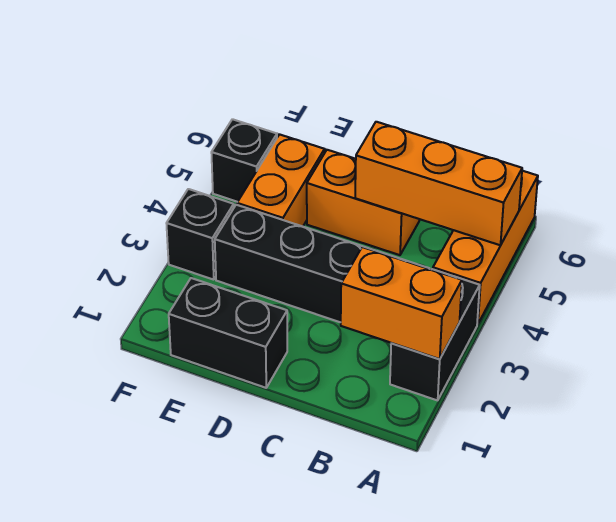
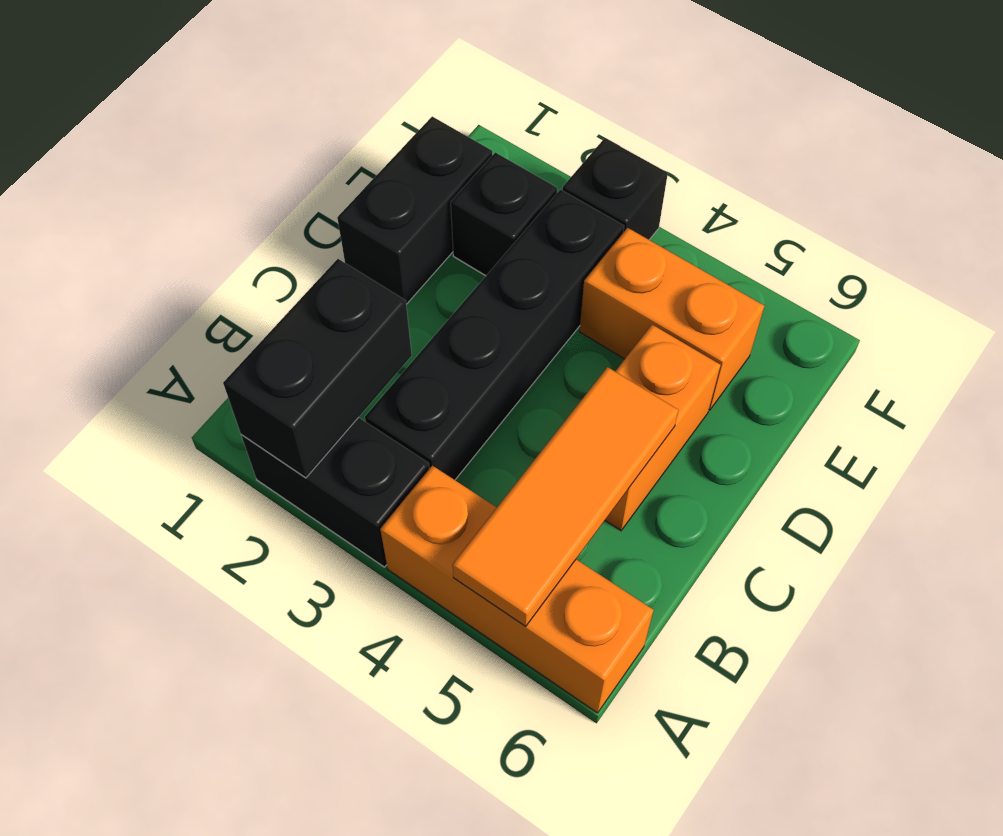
orange 1x2 brick [341,247,462,359] -> black 1x2 brick [223,259,412,478]
orange 1x3 brick [355,122,522,245] -> orange 1x3 tile [452,367,678,627]
black 1x1 brick [211,119,277,202] -> black 1x1 brick moved to [451,152,557,276]

